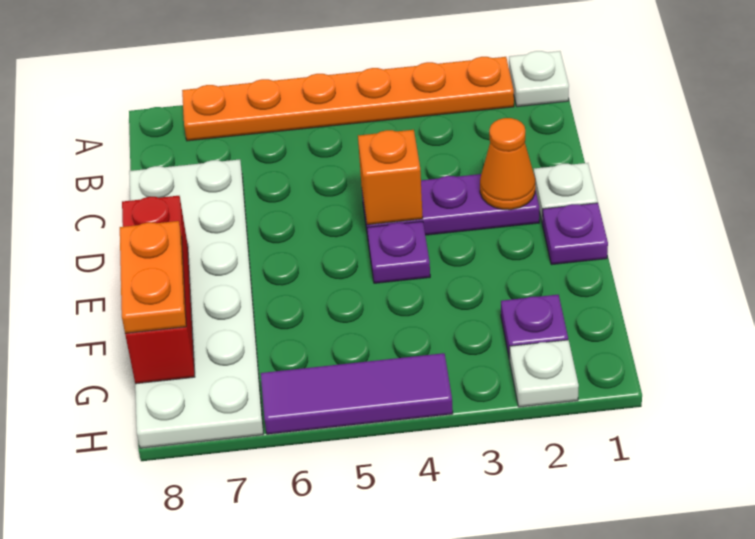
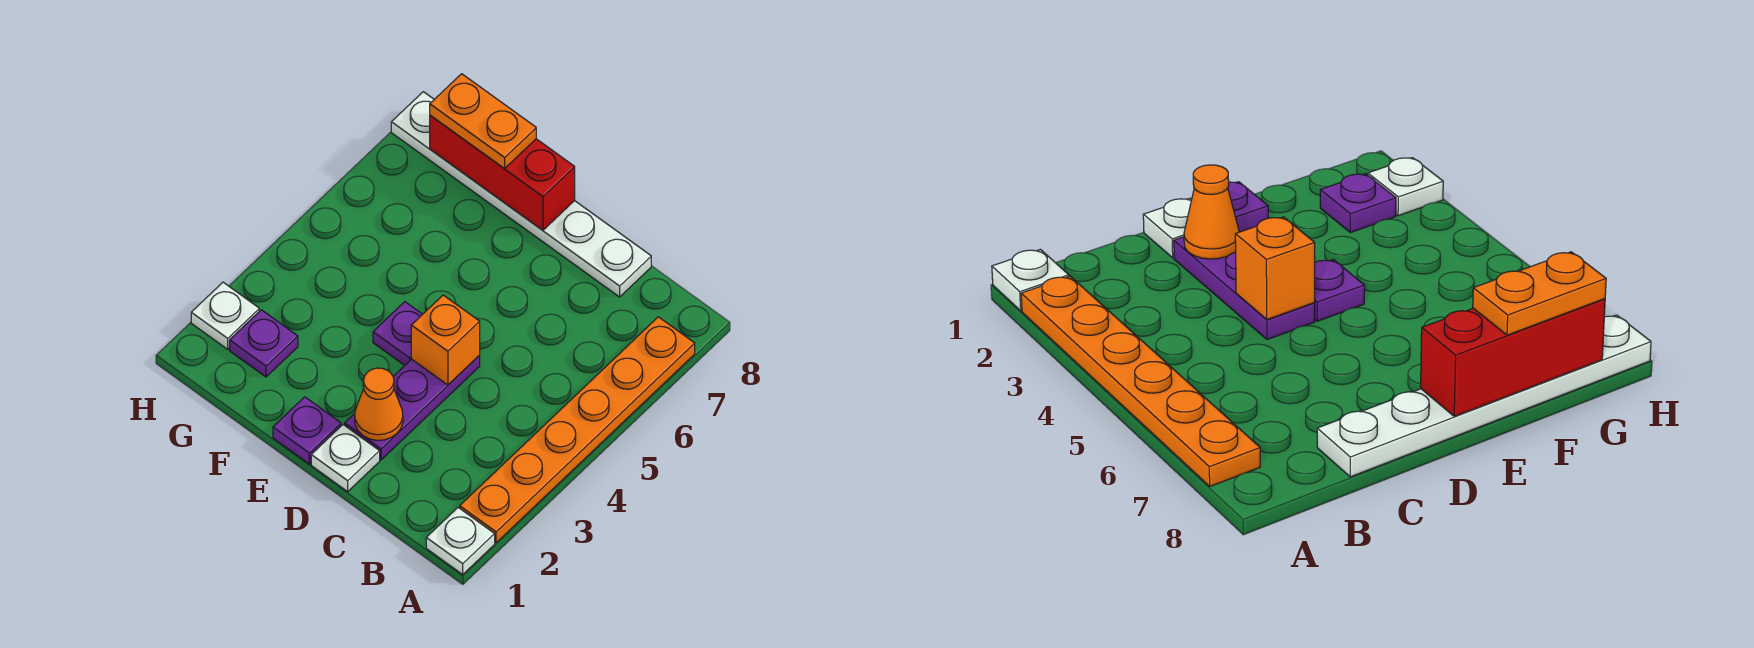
white 2x6 plate [129,159,263,448] -> white 1x6 plate [391,92,651,297]
purple 1x3 tile [261,353,453,434] -> none

